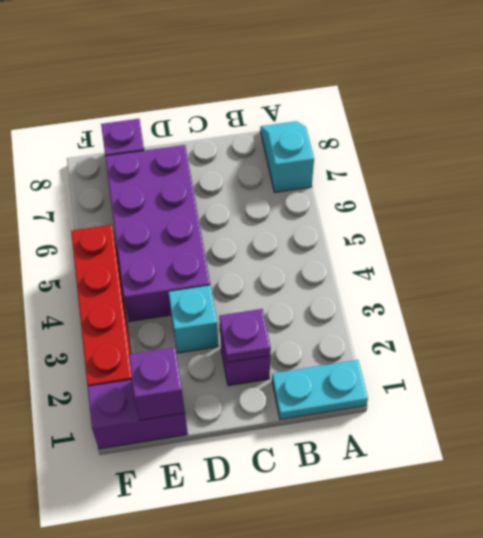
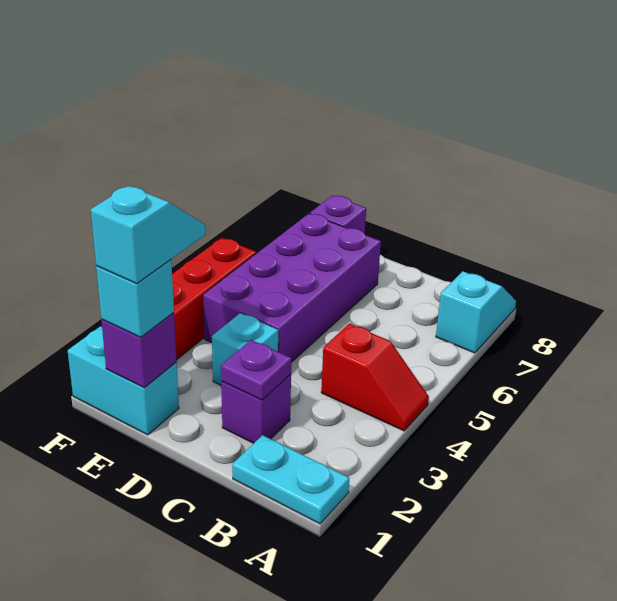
none -> red 1x2 slope [321,324,429,431]
purple 1x2 brick [88,380,188,449] -> cyan 1x2 brick [68,326,179,435]
none -> cyan 1x1 brick [96,260,174,337]
none -> cyan 1x2 slope [91,186,205,284]

